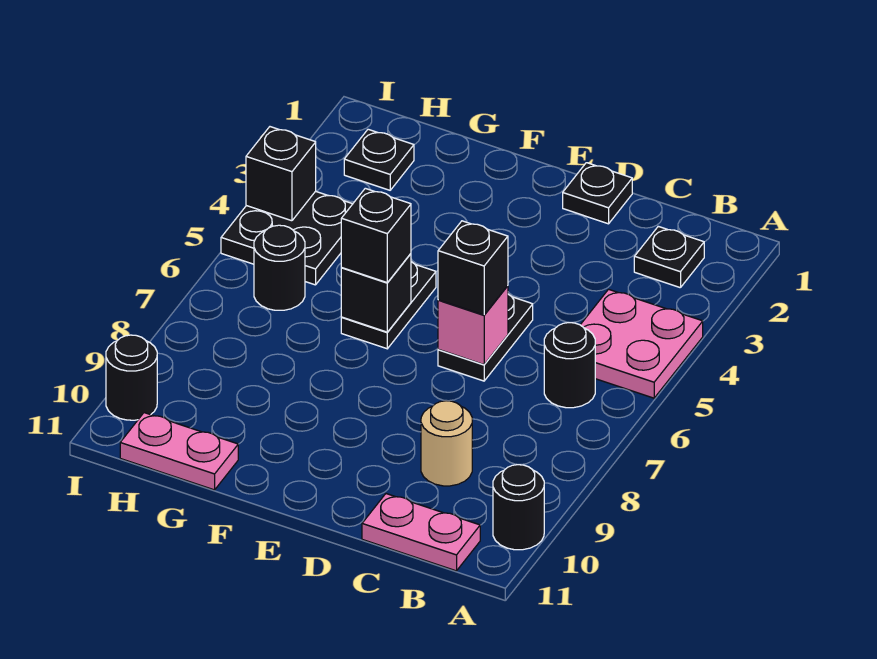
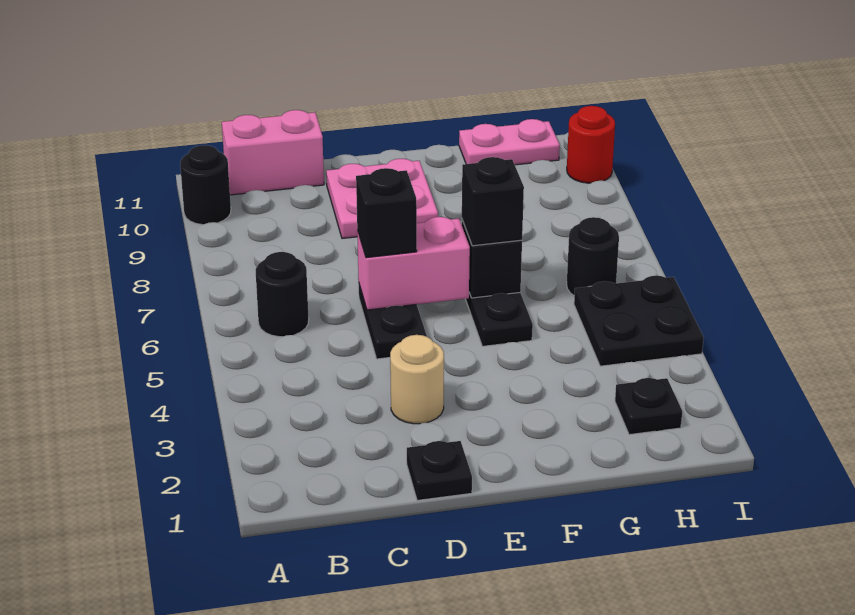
pink 2x2 plate [581,289,703,398] -> pink 2x2 plate moved to [326,159,438,239]
black 1x1 plate [634,226,704,288] -> none
pink 1x2 plate [362,494,480,571] -> pink 1x2 brick [222,110,324,195]
tan 1x1 round brick [421,401,472,486] -> tan 1x1 round brick moved to [390,335,444,424]
pink 1x1 brick [438,286,508,365] -> pink 1x2 brick [357,217,470,310]
black 1x1 brick [246,127,316,221] -> none
black 1x1 round brick [106,335,157,420] -> red 1x1 round brick [567,106,615,183]

